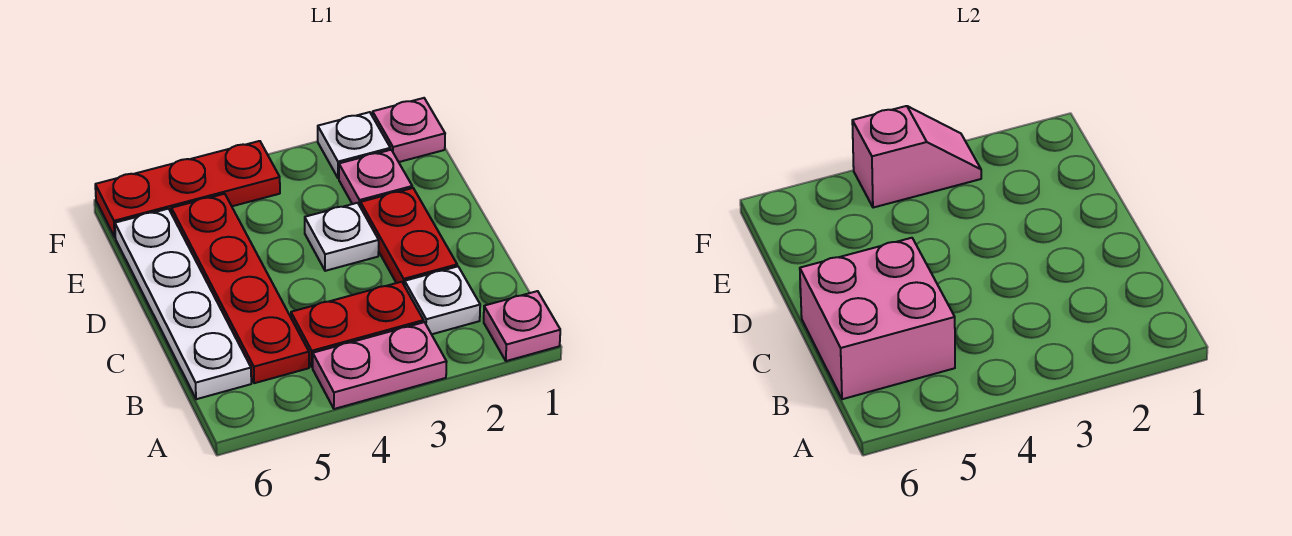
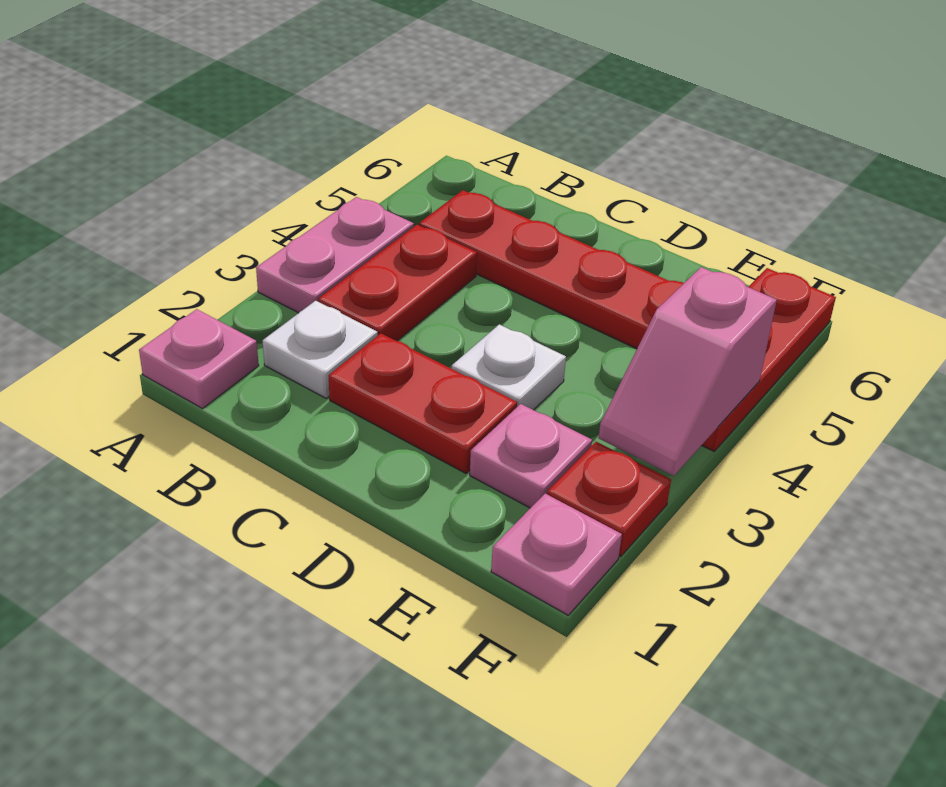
pink 2x2 brick [800,238,955,399] -> none
white 1x4 plate [115,209,251,399] -> none
white 1x1 plate [318,112,390,178] -> red 1x1 plate [547,442,671,557]

